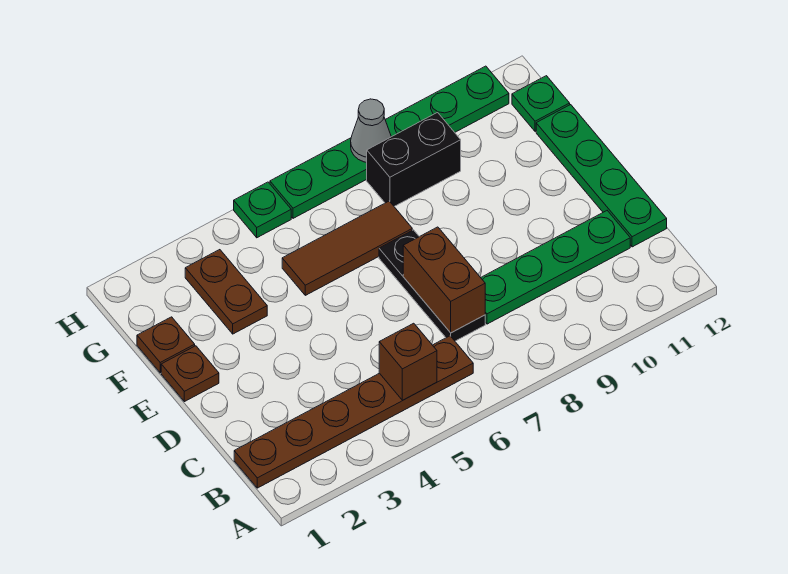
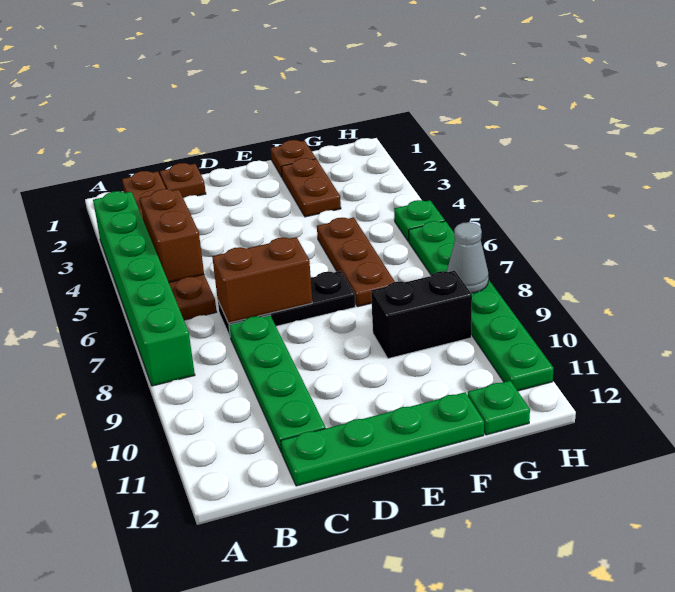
none -> green 1x6 brick [93,191,195,386]
brown 1x1 brick [379,323,437,400] -> brown 1x2 brick [140,189,204,282]
brown 1x1 plate [161,346,219,402] -> brown 1x1 plate moved to [160,163,206,198]
brown 1x2 plate [185,250,267,334] -> brown 1x2 plate turned to [281,158,341,217]
brown 1x3 tile [282,201,412,295] -> brown 1x3 plate [317,217,395,307]
black 1x2 brick [367,113,461,206] -> black 1x2 brick turned to [371,270,472,359]

